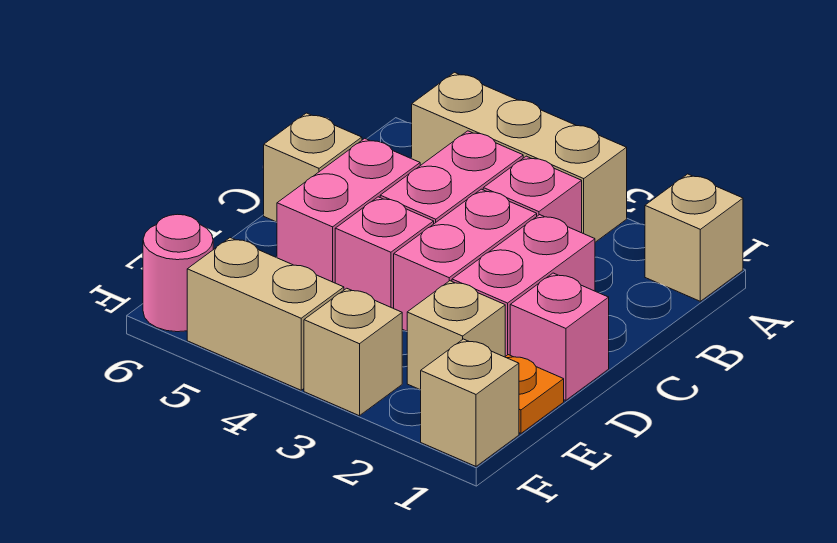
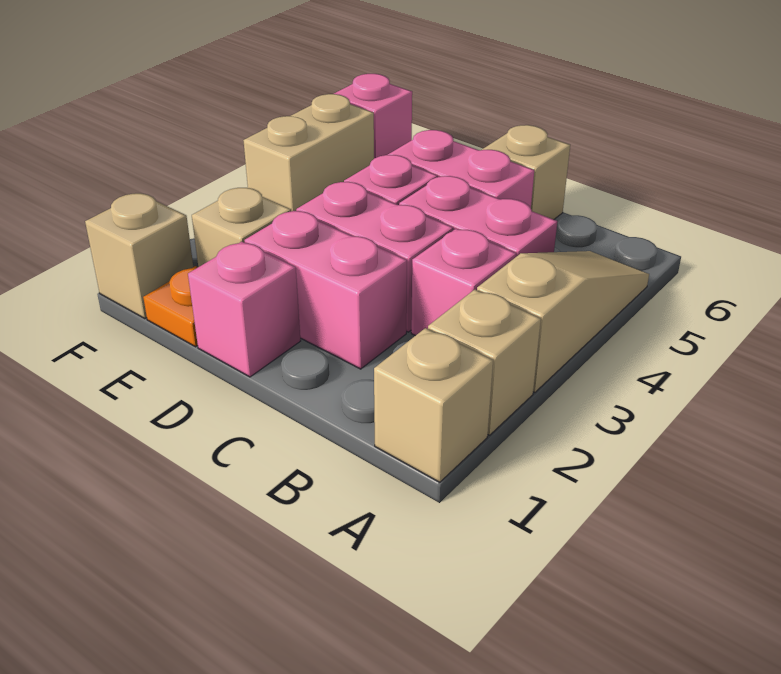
tan 1x3 brick [412,72,627,242] -> tan 1x3 slope [477,251,649,393]
tan 1x1 brick [304,288,402,416] -> tan 1x1 brick moved to [428,290,541,435]
pink 1x1 round brick [143,214,213,332] -> pink 1x1 brick [334,74,412,158]

